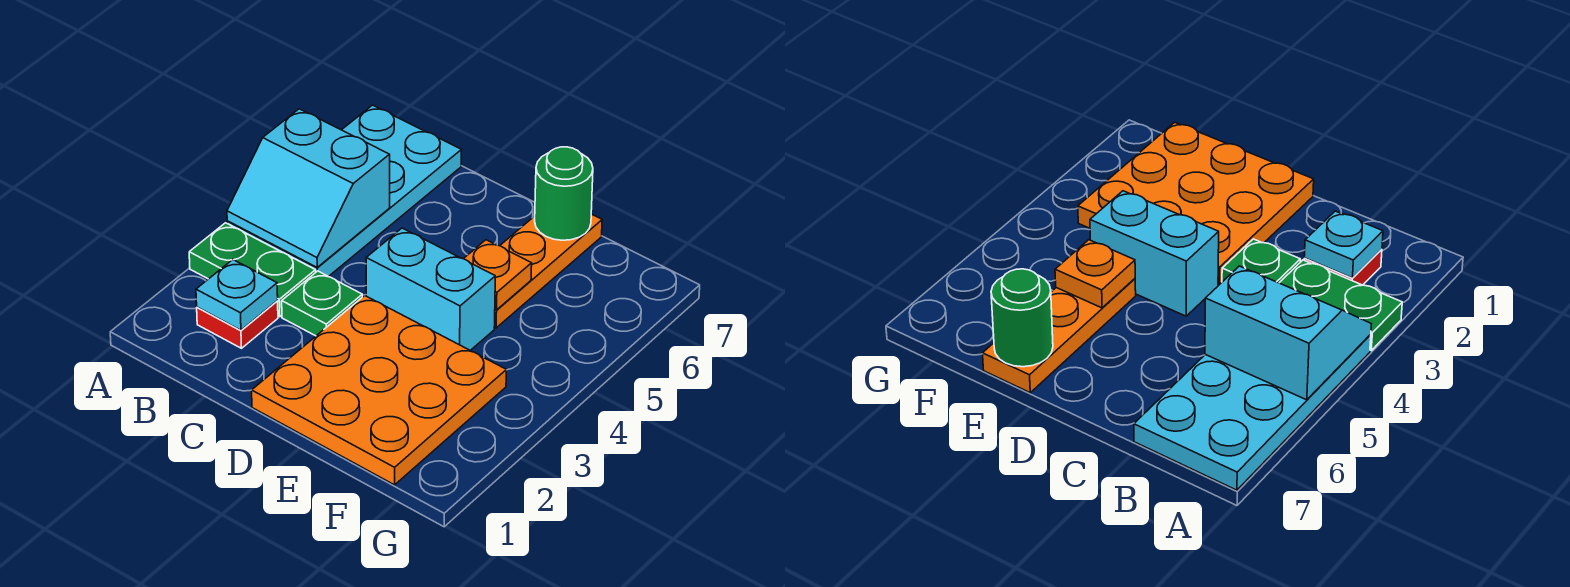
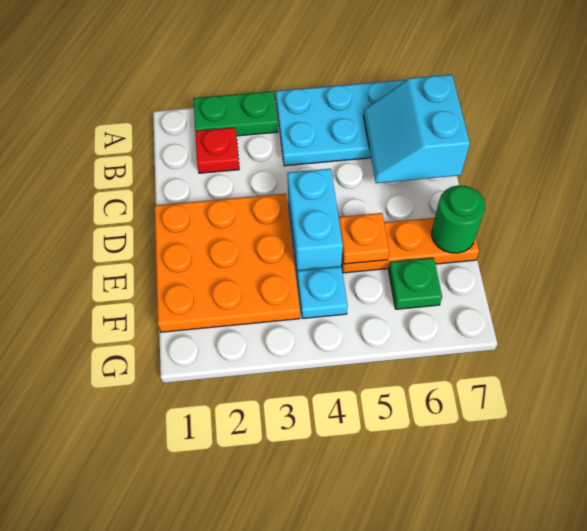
green 1x2 plate [189,223,316,317] -> green 1x2 plate turned to [193,91,278,136]
cyan 2x2 slope [227,109,390,268] -> cyan 2x2 slope moved to [363,75,470,183]
cyan 1x1 plate [196,260,278,330] -> cyan 1x1 plate moved to [297,266,348,318]
green 1x1 plate [282,271,362,336] -> green 1x1 plate moved to [389,258,442,309]

